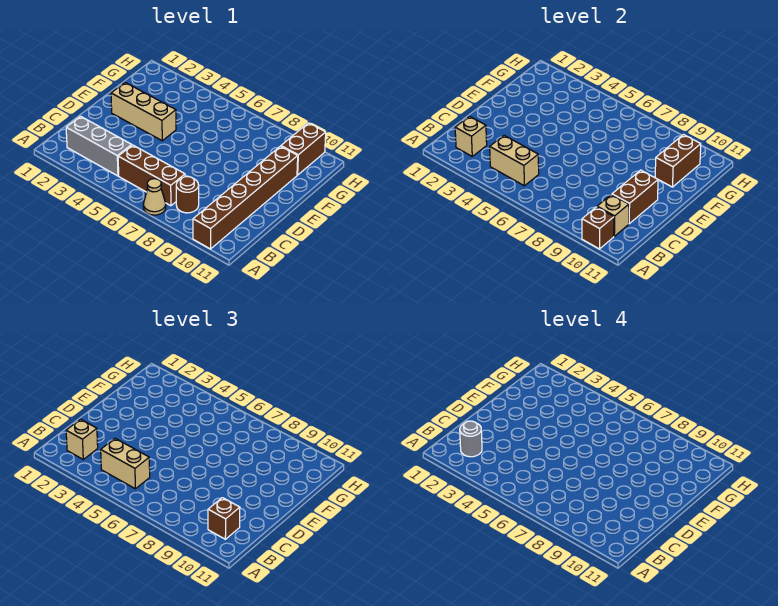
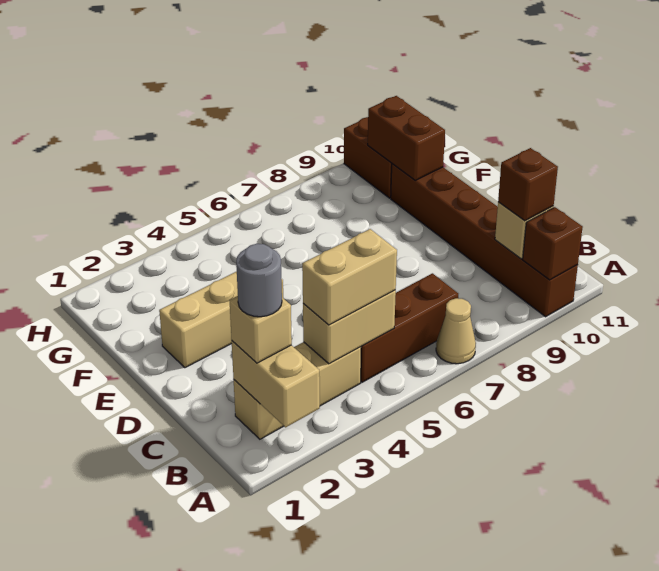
grey 1x3 brick [66,116,132,176] -> tan 1x3 brick [234,342,361,439]
tan 1x1 brick [455,116,487,156] -> tan 1x2 brick [232,341,320,427]
brown 1x1 round brick [176,177,199,213] -> none
brown 1x2 brick [612,170,658,224] -> none

